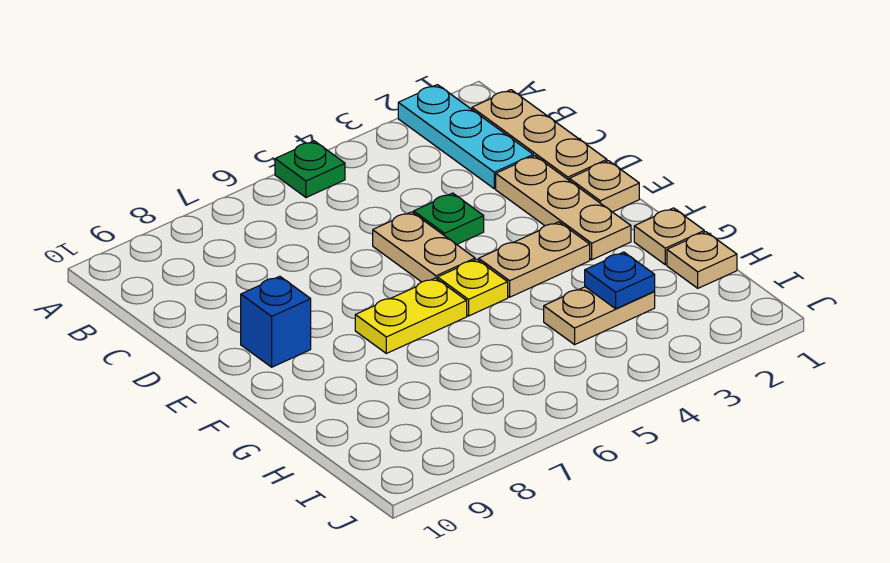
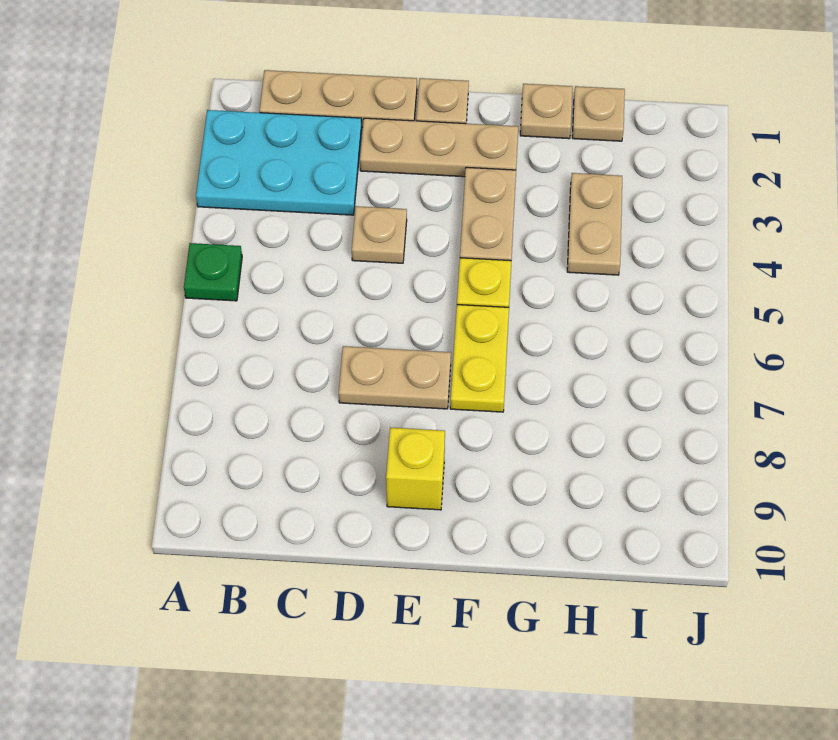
cyan 1x3 plate [398,85,533,189] -> cyan 2x3 plate [196,110,362,215]
green 1x1 plate [414,193,484,244] -> tan 1x1 plate [352,206,407,263]
tan 1x2 plate [373,212,475,282] -> tan 1x2 plate moved to [339,346,451,409]
blue 1x1 brick [241,276,311,367] -> yellow 1x1 brick [386,428,445,510]
blue 1x1 plate [585,252,655,309] -> none

